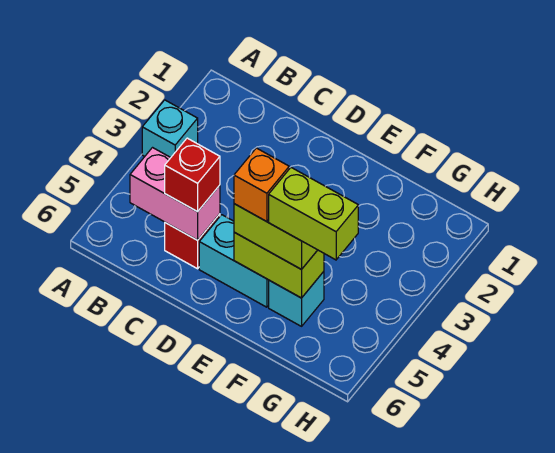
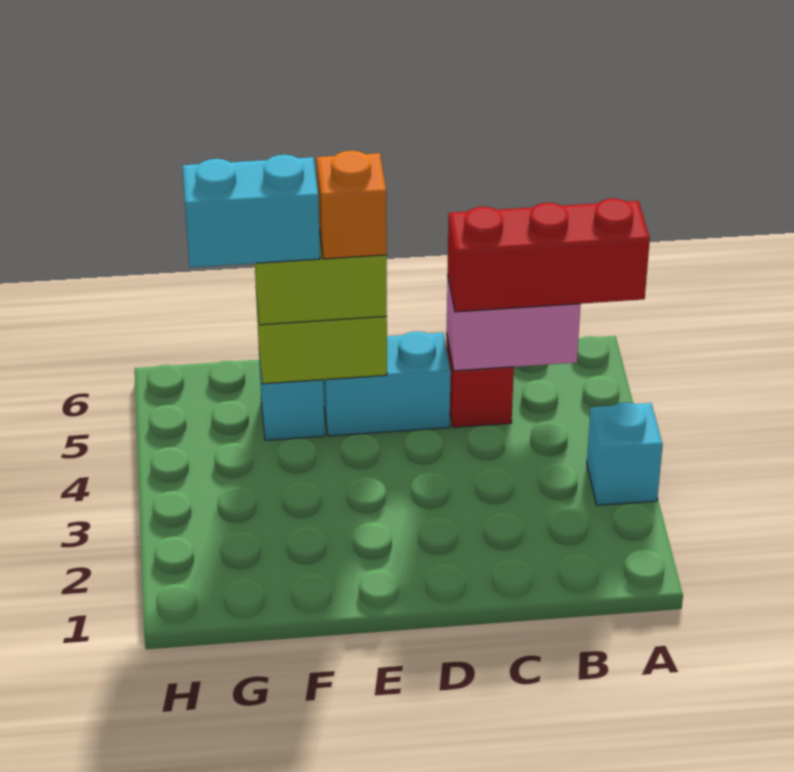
red 1x1 brick [165,138,220,212] -> red 1x3 brick [448,199,650,312]
lime 1x2 brick [269,168,358,260] -> cyan 1x2 brick [183,155,320,267]

